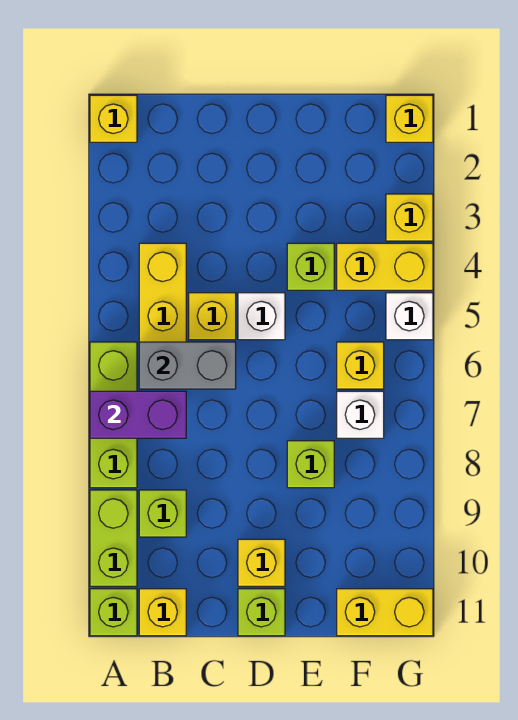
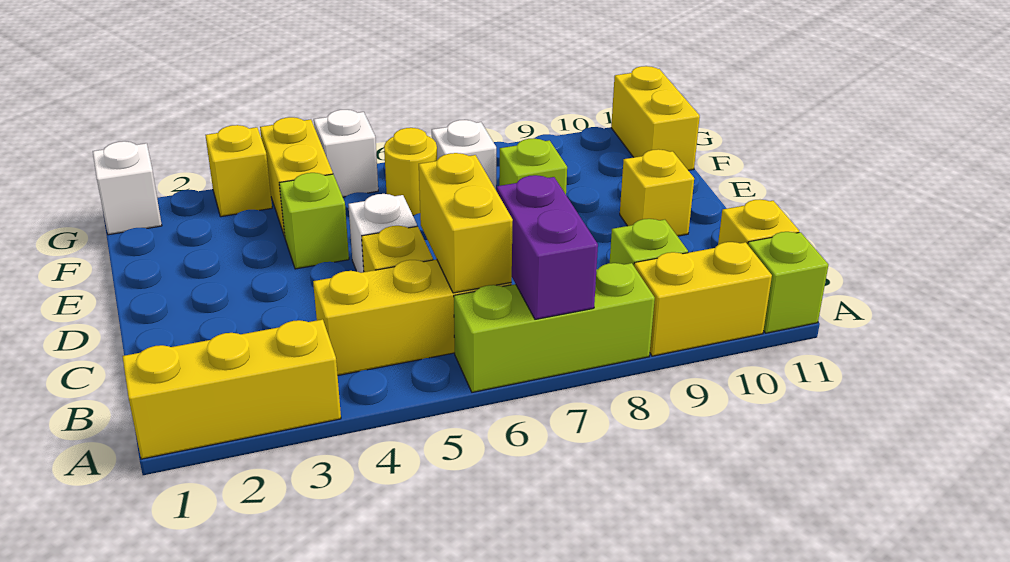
yellow 1x1 brick [90,95,137,142] -> yellow 1x3 brick [122,319,341,459]
lime 1x2 brick [90,490,137,586] -> yellow 1x2 brick [634,242,772,356]
grey 1x2 brick [139,342,236,389] -> yellow 1x2 brick [419,153,513,293]
lime 1x1 brick [238,589,285,636] -> none
yellow 1x1 brick [337,342,384,389] -> yellow 1x1 round brick [384,128,437,216]
yellow 1x1 brick [386,95,433,142] -> white 1x1 brick [93,141,162,235]

